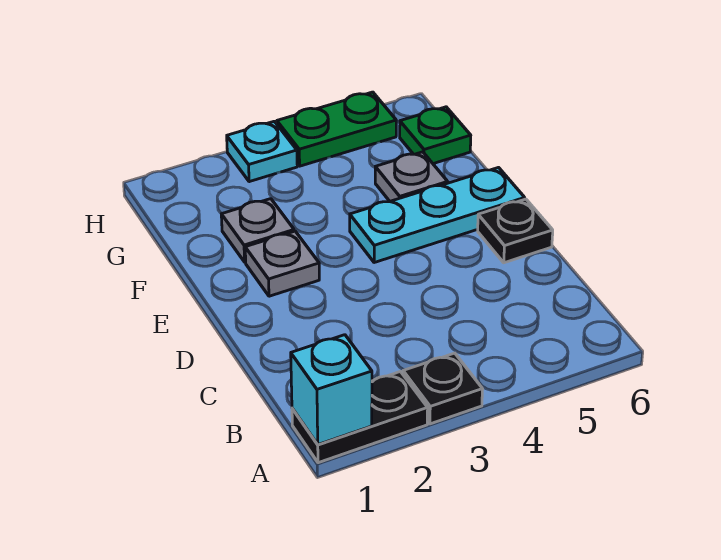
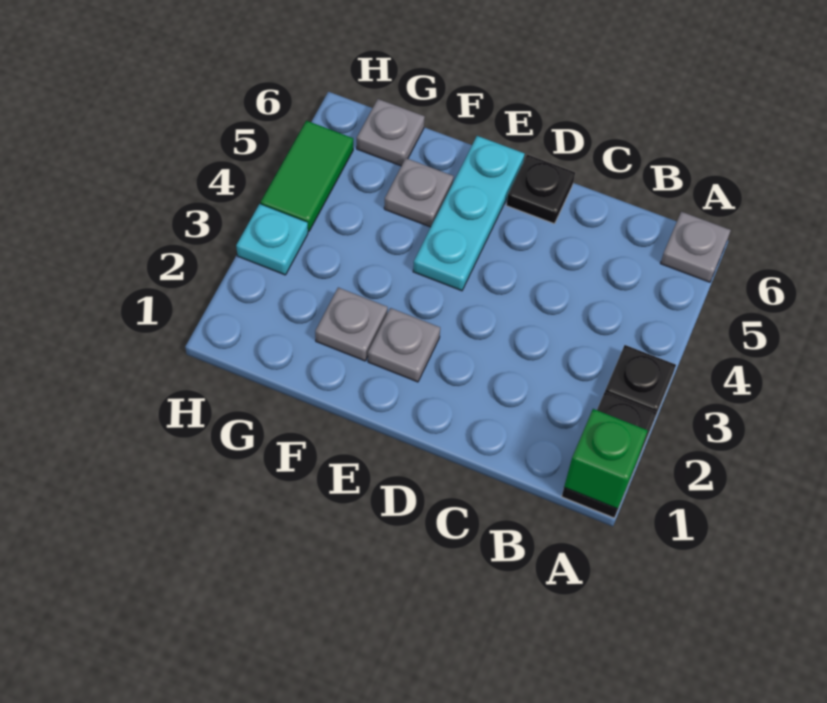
cyan 1x1 brick [291,335,372,444] -> green 1x1 brick [564,409,648,509]
none -> grey 1x1 plate [660,212,731,282]
green 1x1 plate [400,107,471,164] -> grey 1x1 plate [357,99,425,166]
green 1x2 plate [277,92,396,166] -> green 1x2 tile [261,121,353,231]

